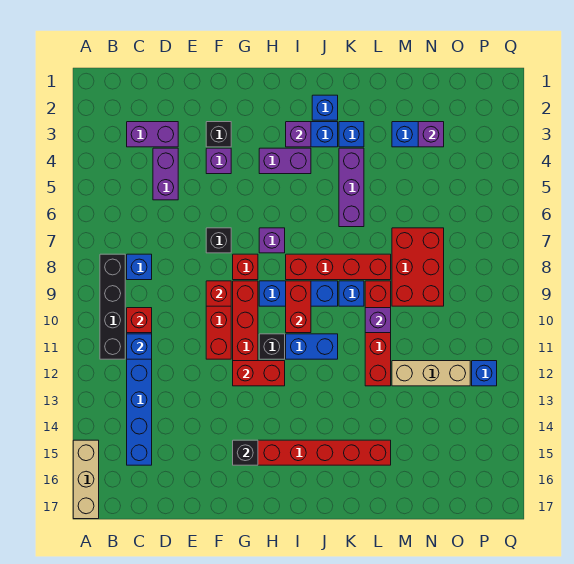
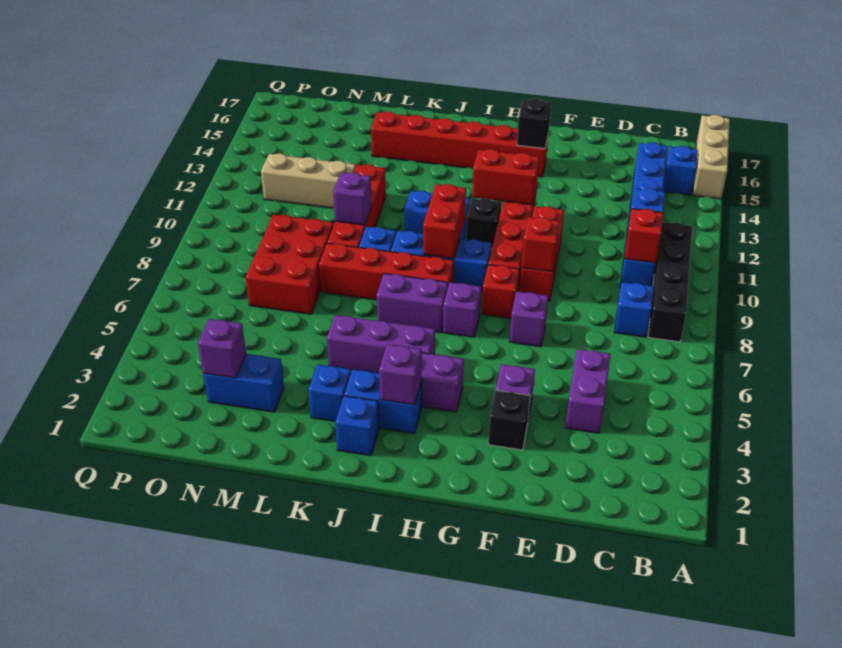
purple 1x2 brick [127,122,178,147] -> purple 1x2 brick moved to [377,274,448,333]
black 1x1 brick [206,228,231,253] -> purple 1x1 brick [510,292,548,347]
purple 1x3 brick [339,148,364,227] -> purple 1x3 brick turned to [327,315,435,373]
blue 1x1 brick [472,361,497,386] -> blue 1x1 brick moved to [663,146,698,195]

